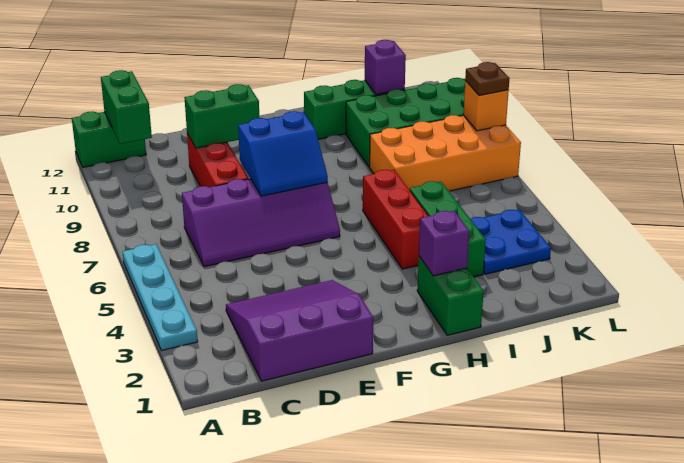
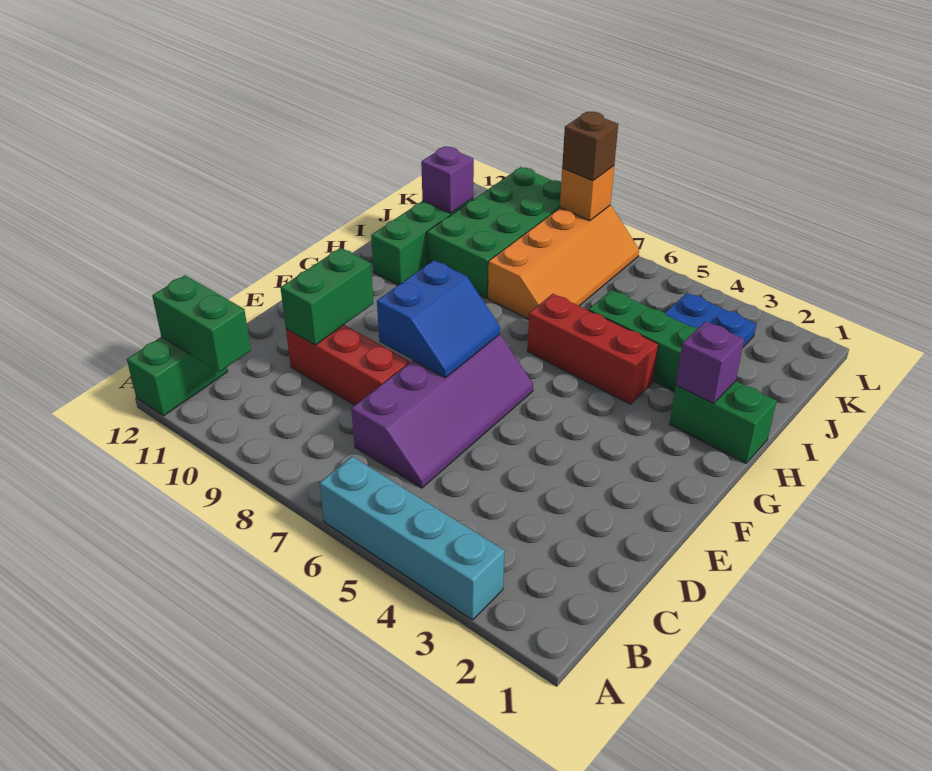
cyan 1x4 plate [122,244,198,350] -> cyan 1x4 brick [320,457,504,620]
purple 3x3 slope [226,280,373,381] -> none
orange 2x4 brick [370,115,521,191] -> orange 2x4 slope [488,205,639,319]
brown 1x1 plate [465,62,509,96] -> brown 1x1 brick [562,112,618,181]

